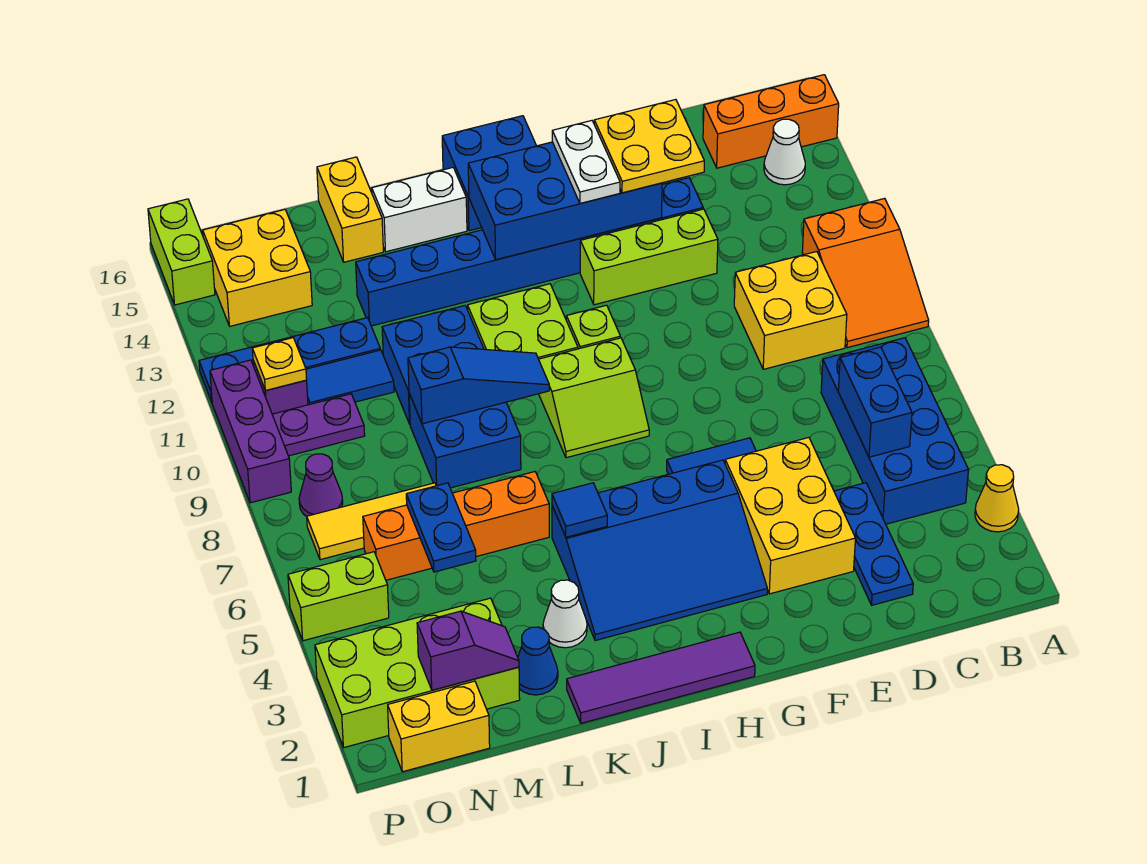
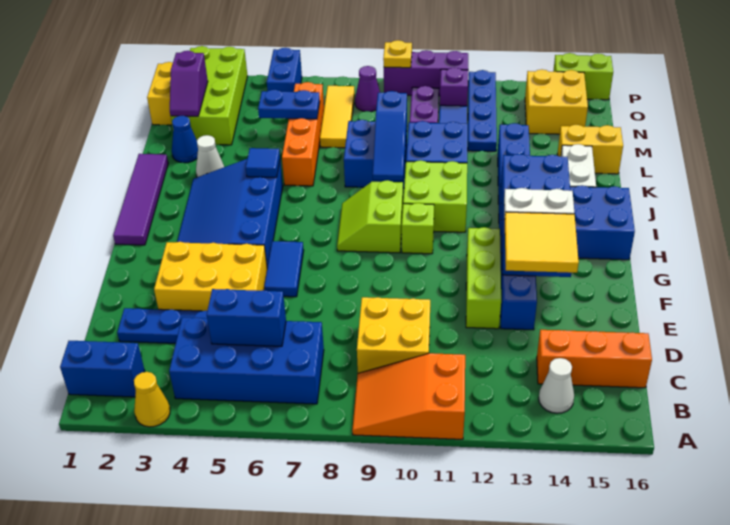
orange 1x3 brick [703,75,839,168] -> orange 1x3 brick turned to [537,330,652,388]
none -> blue 1x2 brick [60,341,145,397]
yellow 2x2 plate [594,100,704,193] -> yellow 2x2 tile [504,212,579,273]
lime 1x2 brick [288,552,389,641] -> blue 1x2 brick [267,48,302,92]
yellow 1x1 plate [252,338,307,390] -> yellow 1x1 plate moved to [383,40,412,68]

